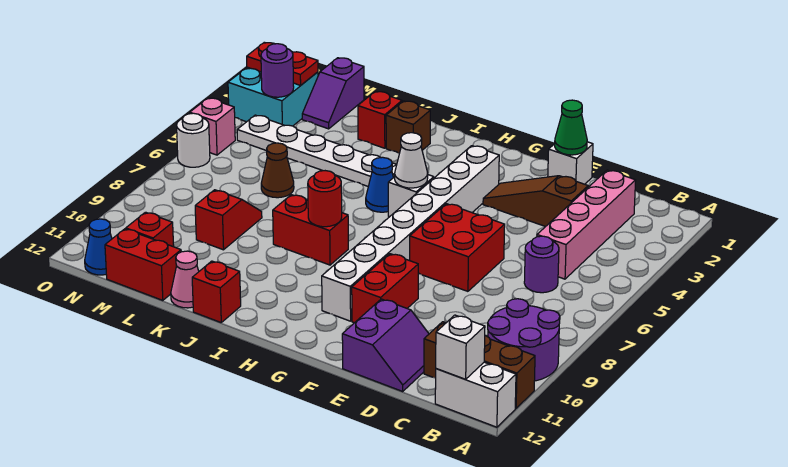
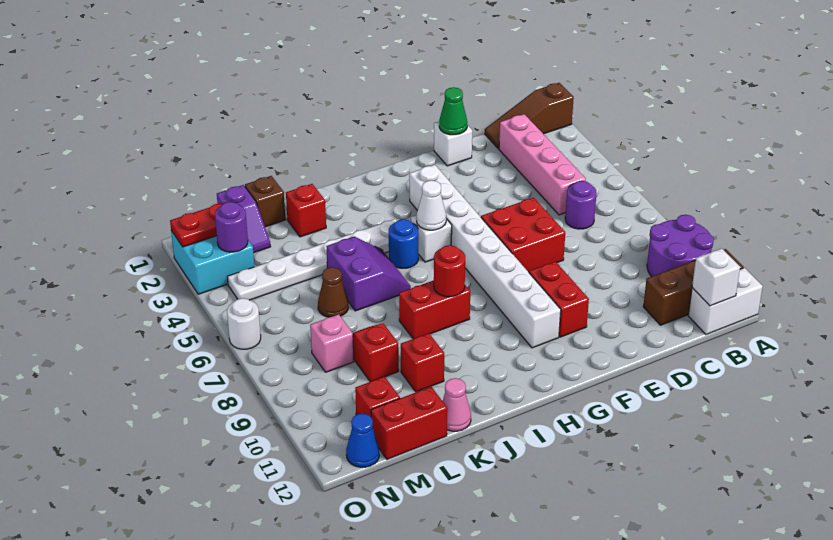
brown 1x3 slope [483,176,588,227] -> brown 1x3 slope moved to [485,83,574,149]
purple 2x2 slope [342,299,429,391] -> purple 2x2 slope moved to [326,237,411,311]
blue 1x1 cone [366,157,393,212] -> blue 1x1 round brick [389,219,418,268]
brown 1x1 brick [386,101,430,153] -> brown 1x1 brick moved to [245,176,285,227]
red 1x1 brick [192,261,241,322] -> red 1x1 brick moved to [401,333,444,392]
pink 1x1 brick [190,98,235,155] -> pink 1x1 brick moved to [310,314,354,372]

